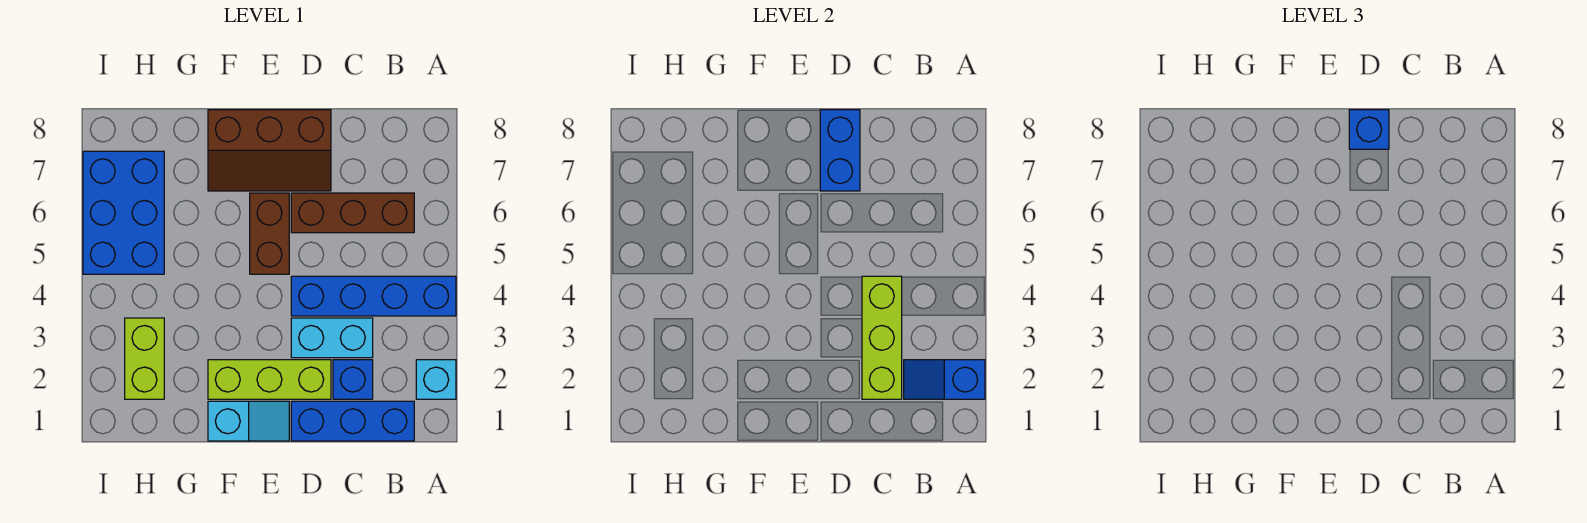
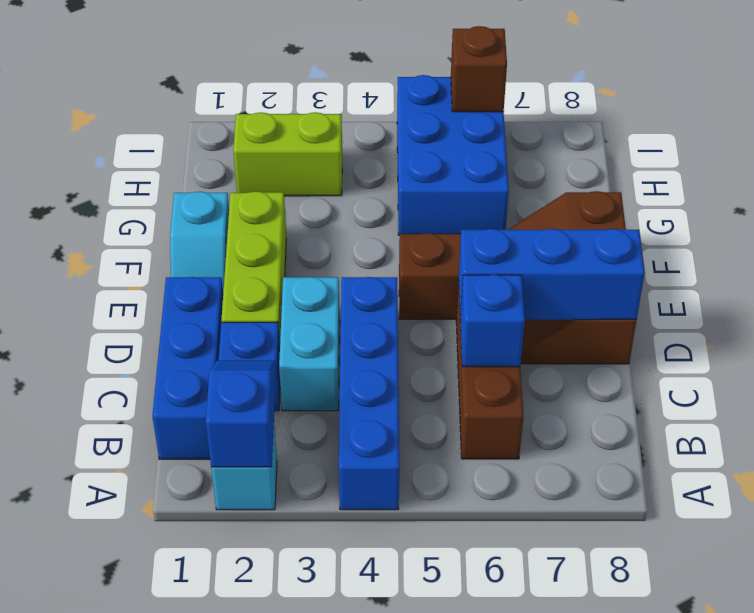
lime 1x3 brick [862,276,902,399] -> none
blue 1x2 brick [820,110,860,191] -> blue 1x3 brick [459,229,645,320]
blue 1x1 brick [1349,110,1389,149] -> blue 1x1 brick moved to [460,275,525,367]
blue 2x3 brick [83,151,164,274] -> blue 2x3 brick turned to [397,75,509,235]
none -> brown 1x1 brick [451,26,507,112]

